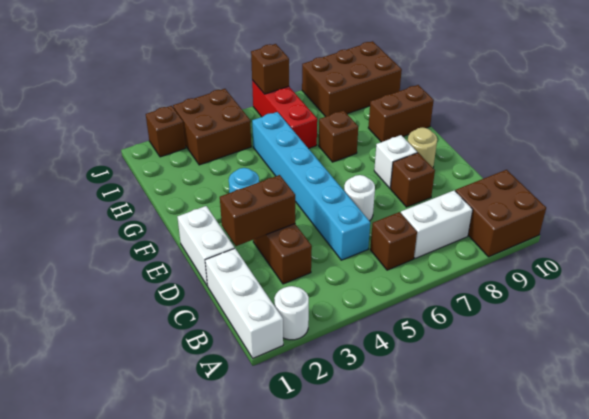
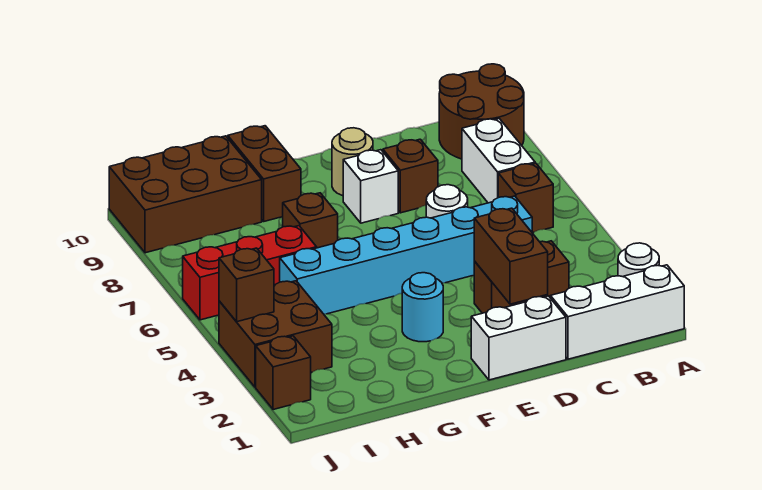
brown 2x2 brick [456,170,546,257] -> brown 2x2 round brick [439,64,524,159]
brown 2x3 brick [302,41,402,117] -> brown 2x3 brick turned to [109,136,262,253]
brown 1x1 brick [251,44,289,94] -> brown 1x1 brick moved to [219,248,274,322]

